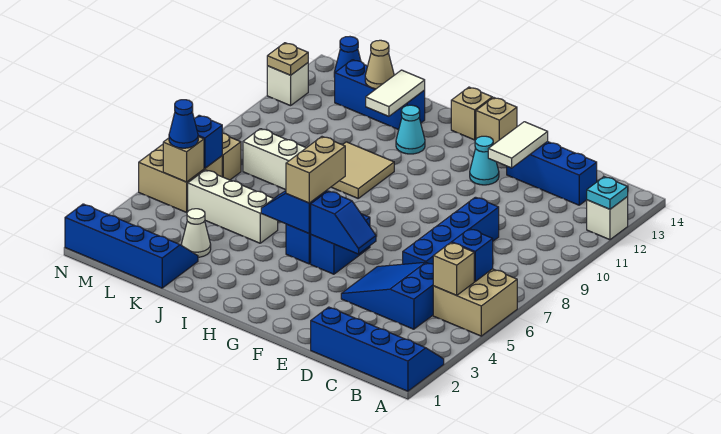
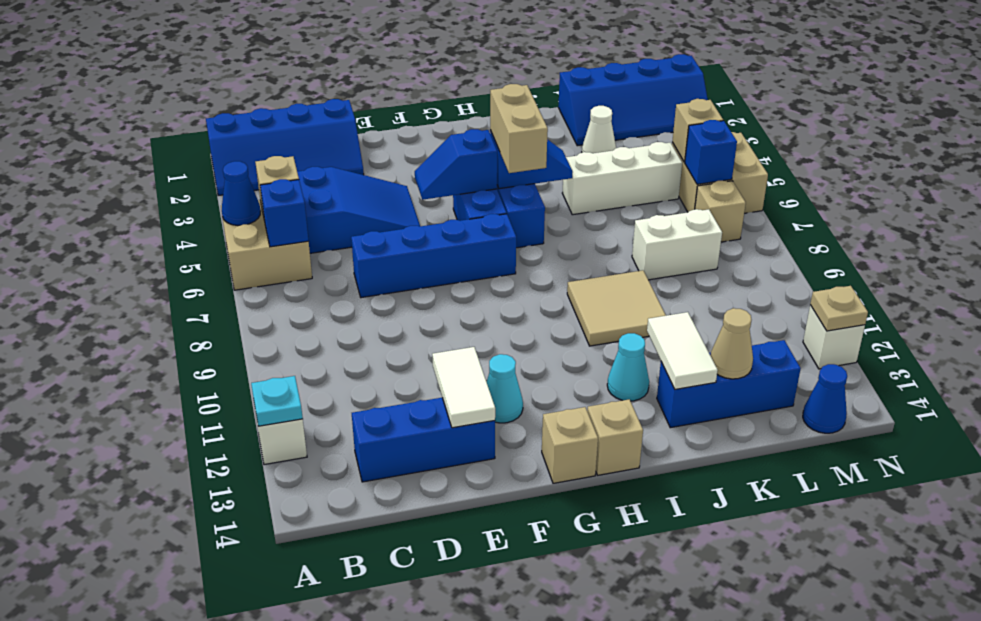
blue 1x4 brick [403,197,499,264] -> blue 1x4 brick turned to [351,214,516,298]
blue 1x1 cone [169,100,198,148] -> blue 1x1 cone moved to [221,161,260,226]

